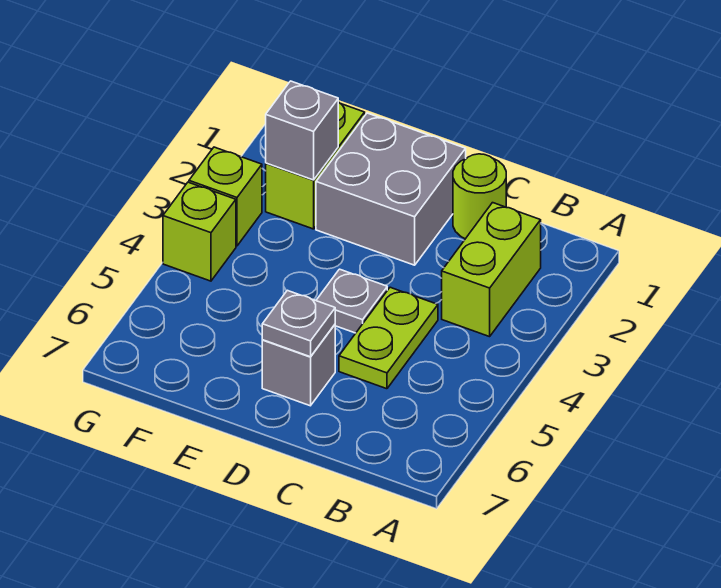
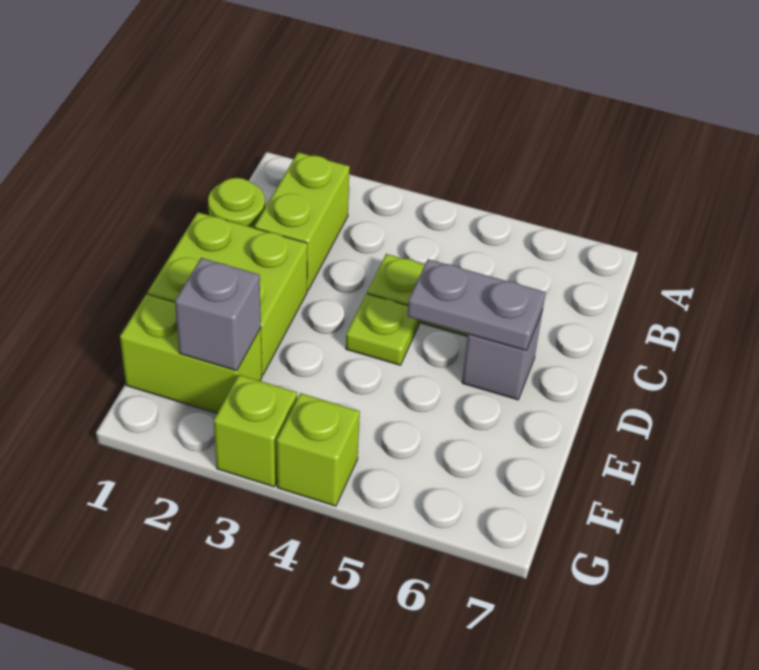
lime 1x2 brick [442,203,541,337] -> lime 1x2 brick turned to [255,152,350,291]
grey 2x2 brick [316,113,466,265] -> lime 2x2 brick [147,212,307,375]
grey 1x1 plate [316,269,387,333] -> lime 1x1 plate [346,294,420,365]
grey 1x1 plate [262,290,335,357] -> grey 1x2 plate [407,259,546,351]

